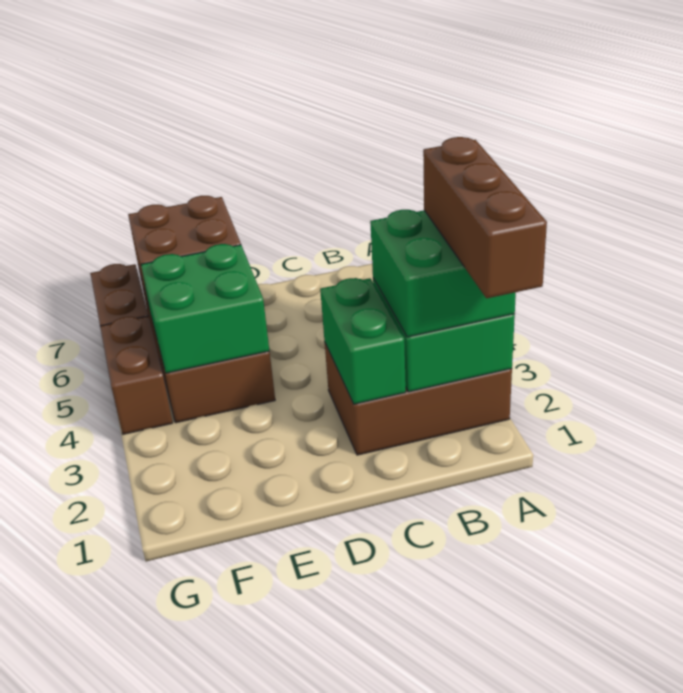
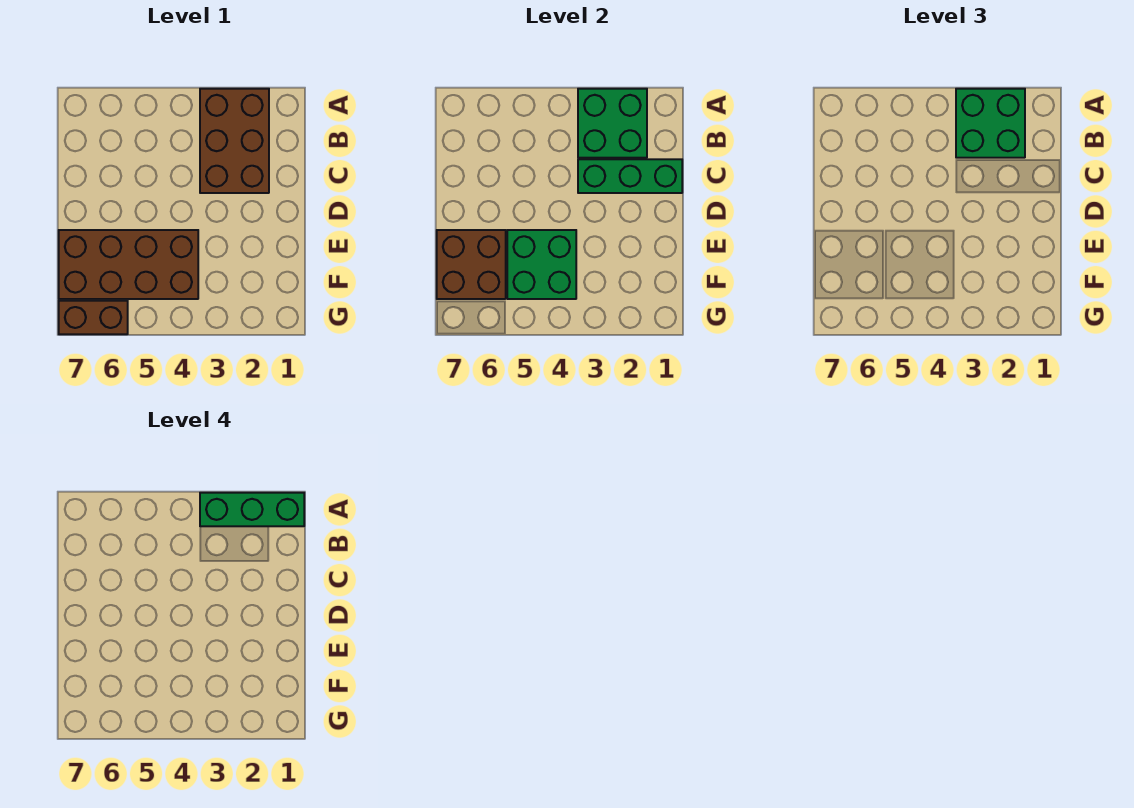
brown 1x3 brick [423,137,547,298] -> green 1x3 brick [200,493,304,526]
green 1x2 brick [320,278,406,404] -> green 1x3 brick [578,159,682,193]
brown 1x2 brick [100,316,173,434] -> none

